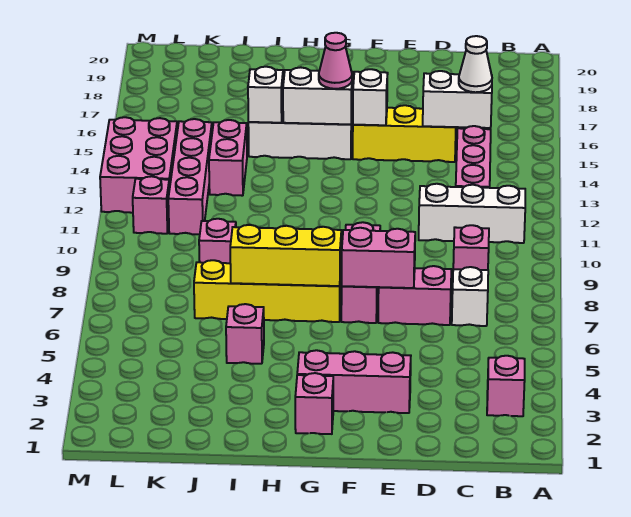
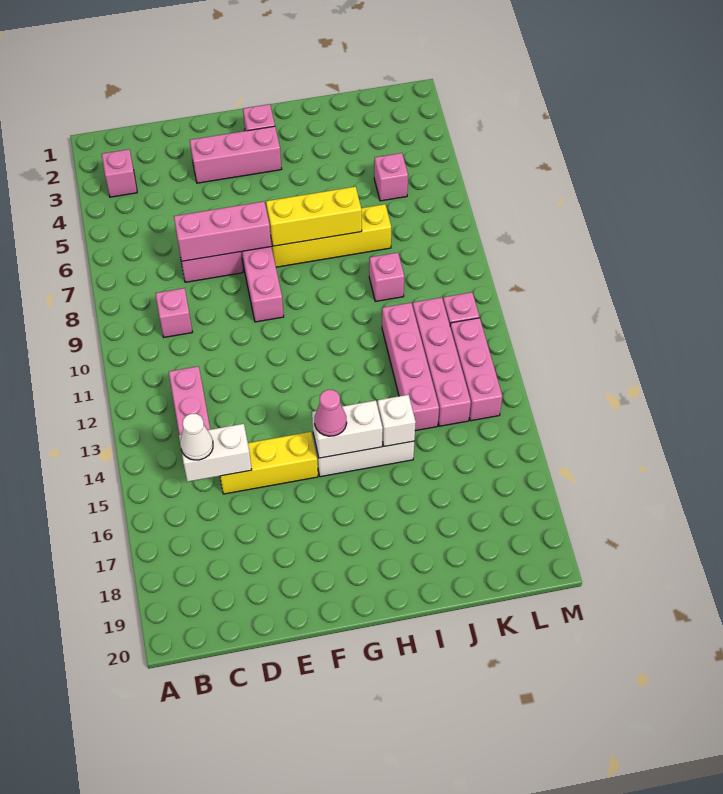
white 1x3 brick [419,184,525,243] -> none
white 1x1 brick [452,267,488,326] -> none
pink 1x2 brick [342,228,415,288] -> pink 1x3 brick [174,201,271,261]
white 1x1 brick [353,69,388,125] -> none
pink 1x1 brick [226,304,264,364] -> pink 1x1 brick moved to [374,153,408,201]
pink 1x2 brick [209,120,247,196] -> pink 1x4 brick [382,303,439,431]
pink 2x3 brick [100,117,177,213] -> pink 1x3 brick [450,318,502,421]

